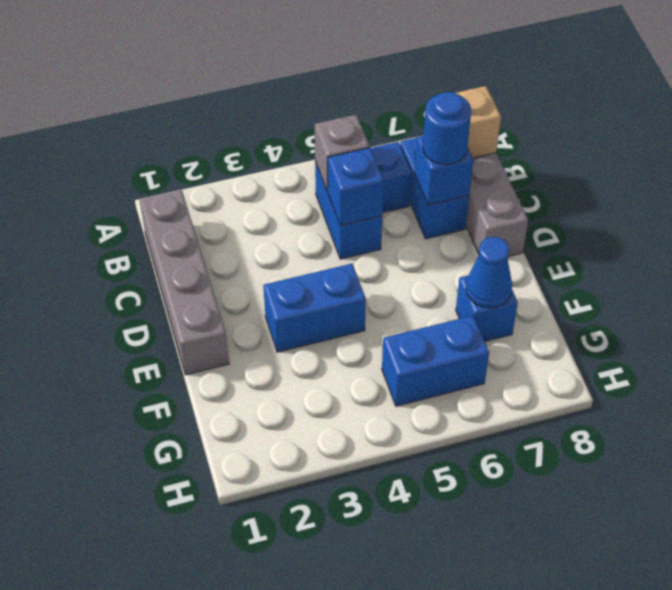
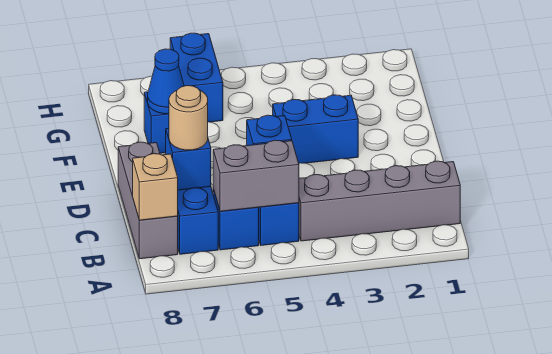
grey 1x4 brick [140,190,229,375] -> grey 1x4 brick turned to [299,161,460,241]
grey 1x1 brick [315,115,370,191] -> grey 1x2 brick [213,140,299,211]
blue 1x1 round brick [423,92,471,165] -> tan 1x1 round brick [169,86,208,150]
blue 1x2 brick [382,316,489,406] -> blue 1x2 brick turned to [170,33,223,122]

